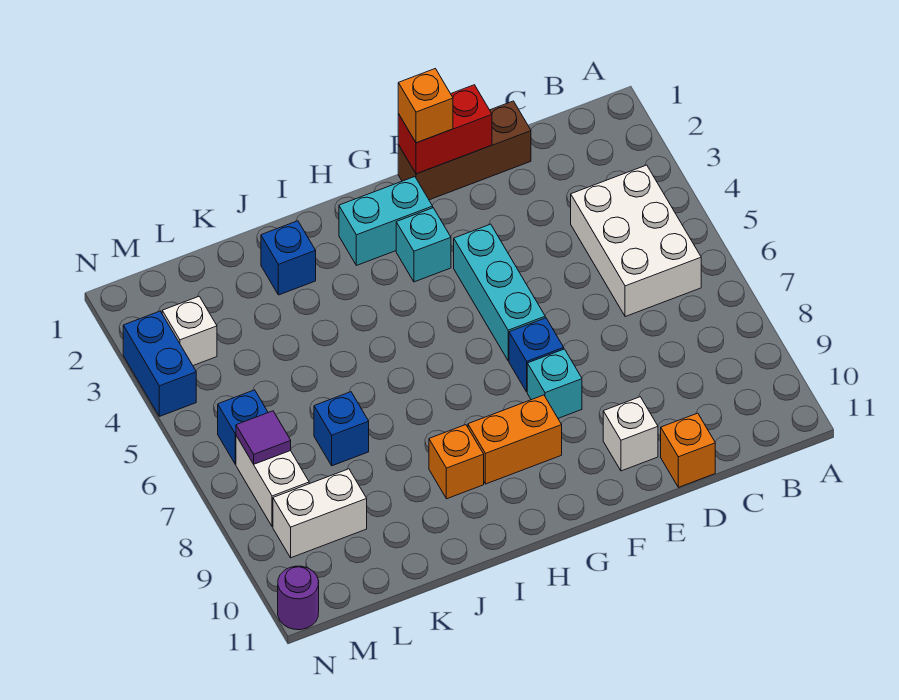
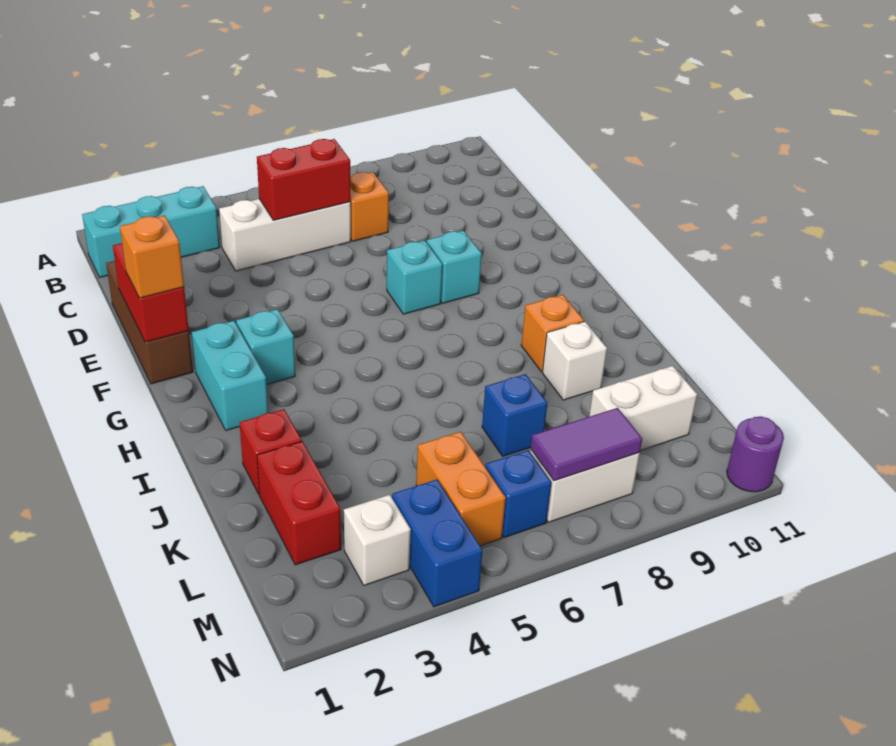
white 2x3 brick [571,165,701,317] -> white 1x3 brick [219,199,351,271]
none -> red 1x2 brick [257,139,350,220]
orange 1x1 brick [661,413,715,487] -> orange 1x1 brick moved to [350,172,389,241]
white 1x1 brick [603,397,658,471] -> white 1x1 brick moved to [542,322,607,400]
cyan 1x3 brick [454,224,545,361] -> cyan 1x3 brick moved to [82,186,220,277]
blue 1x1 brick [509,318,564,392] -> cyan 1x1 brick [387,240,442,314]
orange 1x2 brick [468,395,562,484] -> orange 1x2 brick moved to [416,432,506,546]
blue 1x1 brick [261,221,316,295] -> red 1x1 brick [239,409,302,495]
none -> red 1x2 brick [257,441,341,565]
white 1x2 brick [273,469,367,558] -> white 1x2 brick turned to [589,366,697,451]
purple 1x1 tile [236,411,291,464] -> purple 1x2 tile [531,408,642,481]
blue 1x2 brick [123,311,196,416] -> blue 1x2 brick turned to [392,480,482,607]

